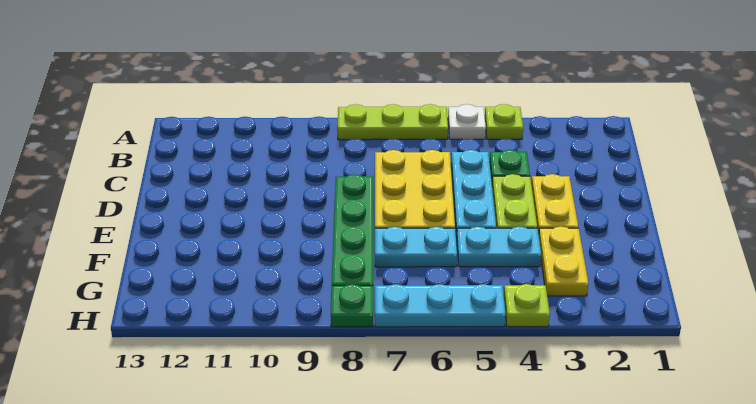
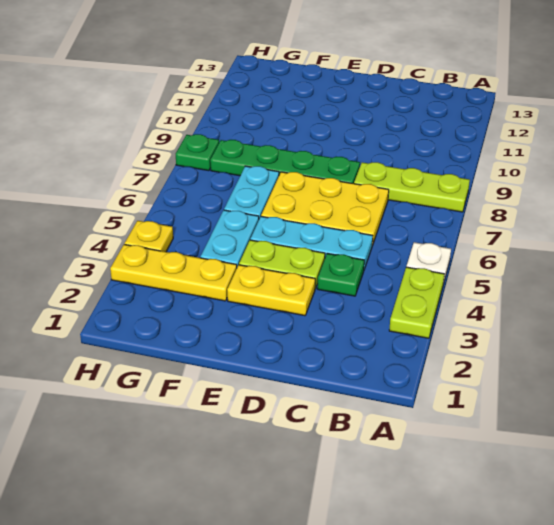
lime 1x1 plate [485,104,523,139] -> lime 1x2 plate [389,267,444,338]
lime 1x3 plate [337,104,448,140] -> lime 1x3 plate turned to [354,162,470,212]
yellow 1x2 plate [539,226,589,296] -> yellow 1x3 plate [110,244,237,301]
lime 1x1 plate [504,284,550,327] -> yellow 1x1 plate [125,221,173,252]
cyan 1x3 plate [375,284,506,327] -> none

